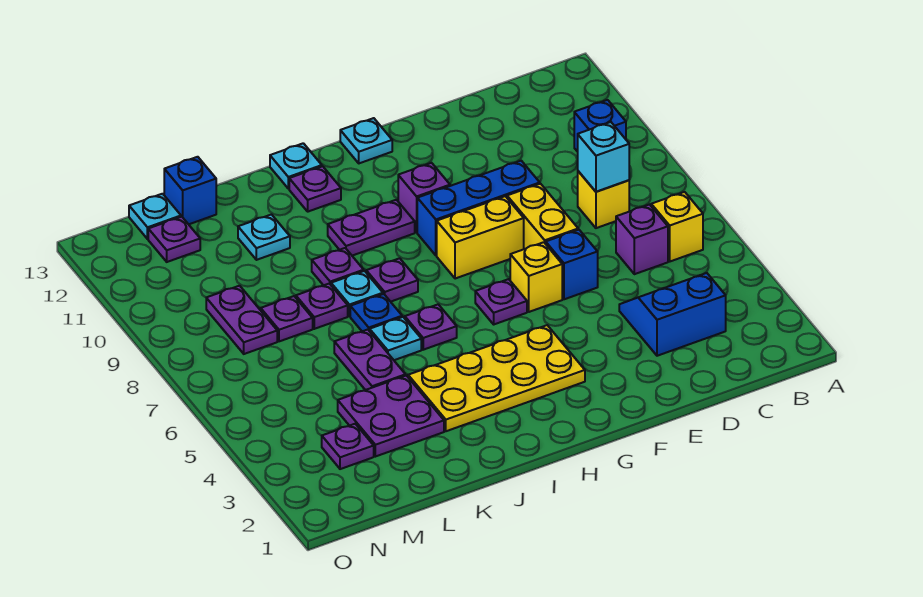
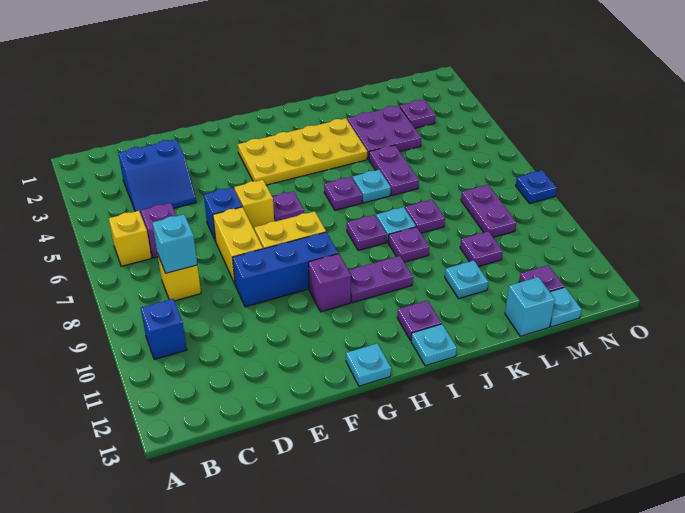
blue 1x1 plate [350,294,402,331] -> blue 1x1 plate moved to [516,170,557,204]
purple 1x1 plate [261,296,313,341] -> purple 1x1 plate moved to [460,231,503,267]
blue 1x1 brick [164,157,216,224] -> cyan 1x1 brick [505,277,555,336]

